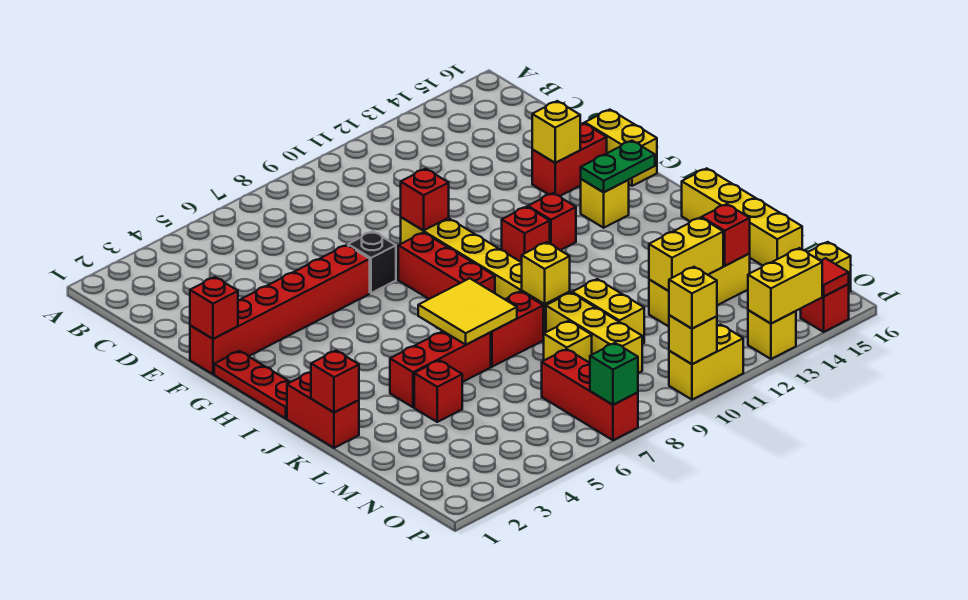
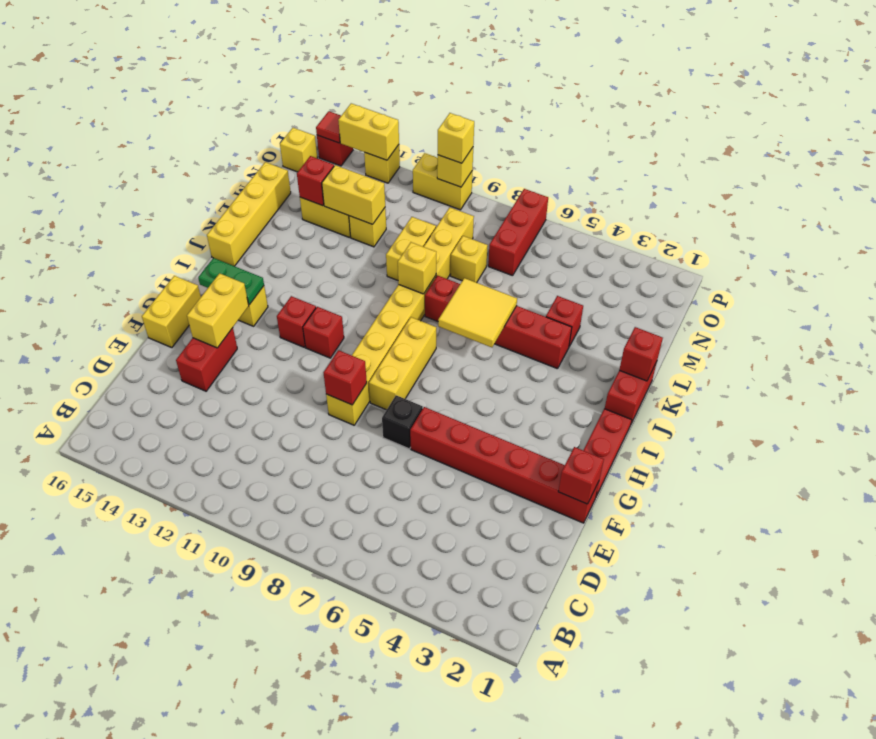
red 1x2 brick [532,123,607,196] -> red 1x2 brick turned to [176,328,237,391]
yellow 1x1 brick [532,101,580,163] -> yellow 1x2 brick [187,273,249,348]
red 1x3 brick [398,233,495,299] -> yellow 1x3 brick [369,317,436,410]
green 1x1 brick [590,343,638,405] -> none

